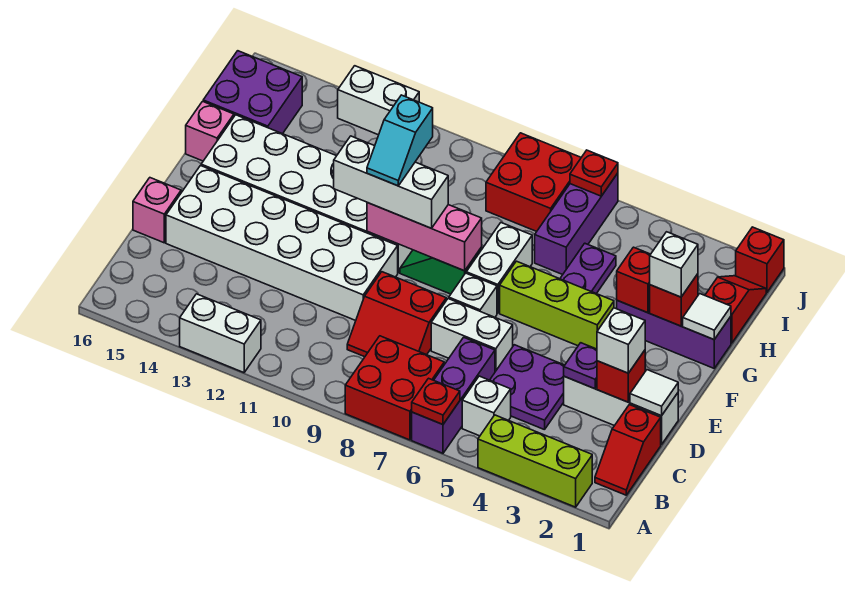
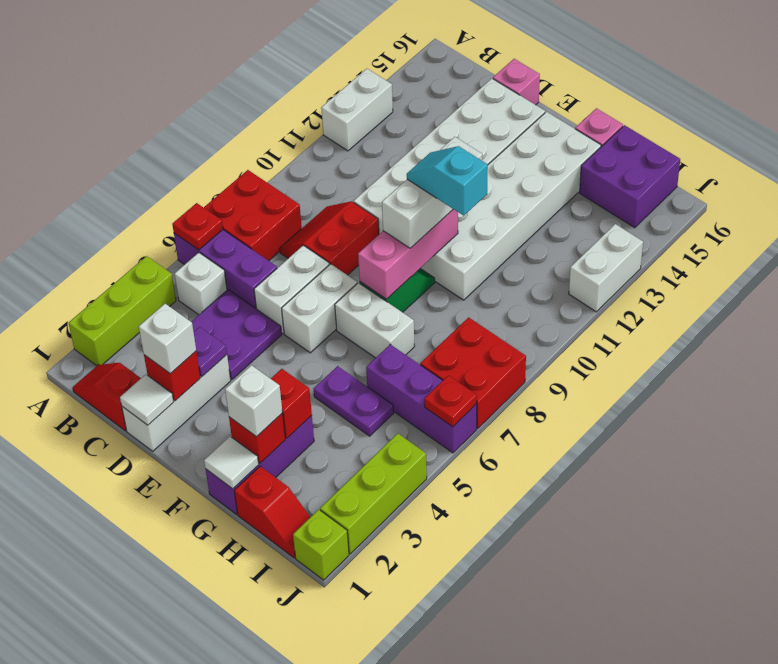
white 1x1 brick [449,273,497,317] -> white 1x2 brick [282,264,357,353]
lime 1x3 brick [500,261,614,349] -> lime 1x3 brick moved to [320,433,427,554]
red 1x1 brick [736,227,784,292] -> lime 1x1 brick [293,510,349,580]

